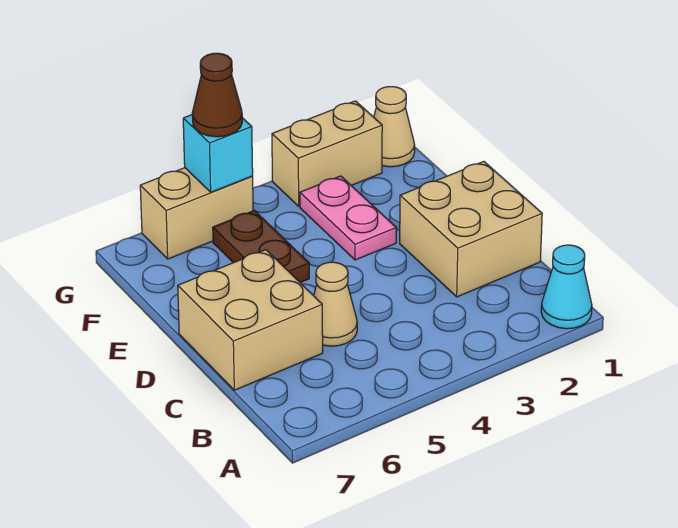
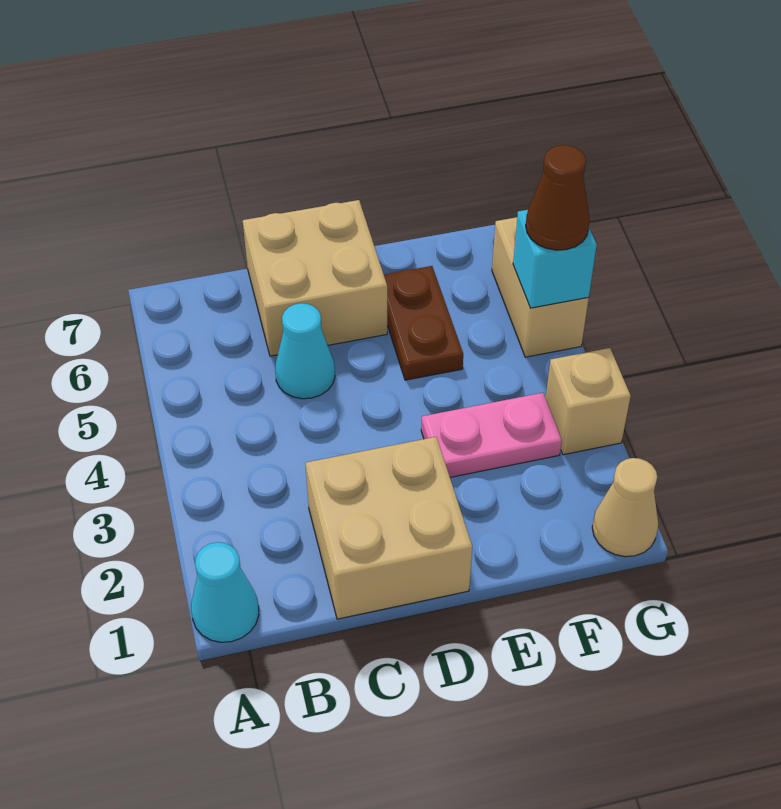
tan 1x1 cone [314,262,357,346] -> cyan 1x1 cone [275,303,335,399]
brown 1x2 plate [213,211,309,283] -> brown 1x2 plate turned to [384,266,463,380]
tan 1x2 brick [272,101,382,206] -> tan 1x1 brick [546,348,631,455]

